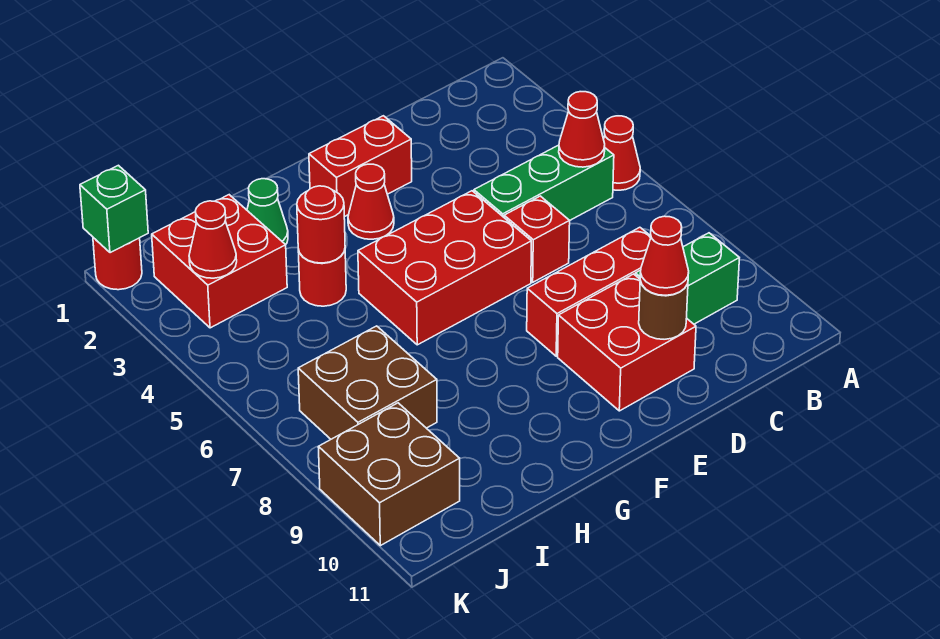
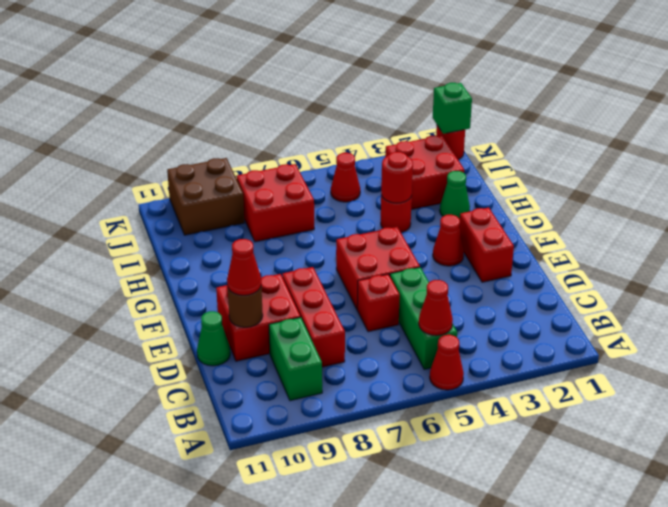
none -> green 1x1 cone [197,311,230,366]
red 2x3 brick [358,191,531,345] -> red 2x2 brick [336,227,420,309]
brown 2x2 brick [298,326,437,439] -> red 2x2 brick [236,164,314,242]
red 1x1 cone [189,201,237,278] -> red 1x1 cone moved to [331,153,360,202]

